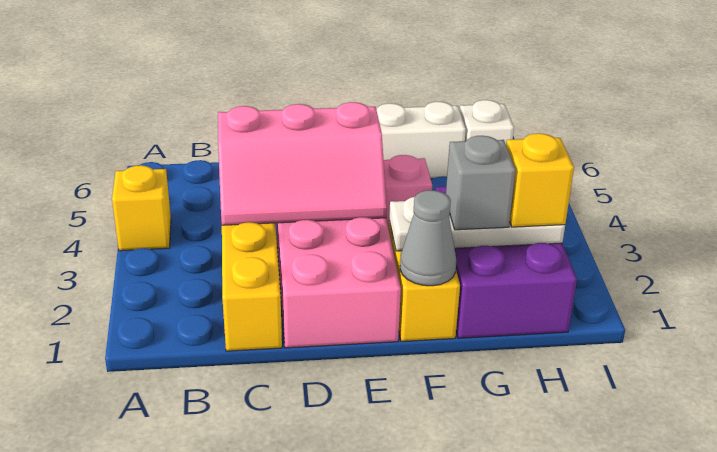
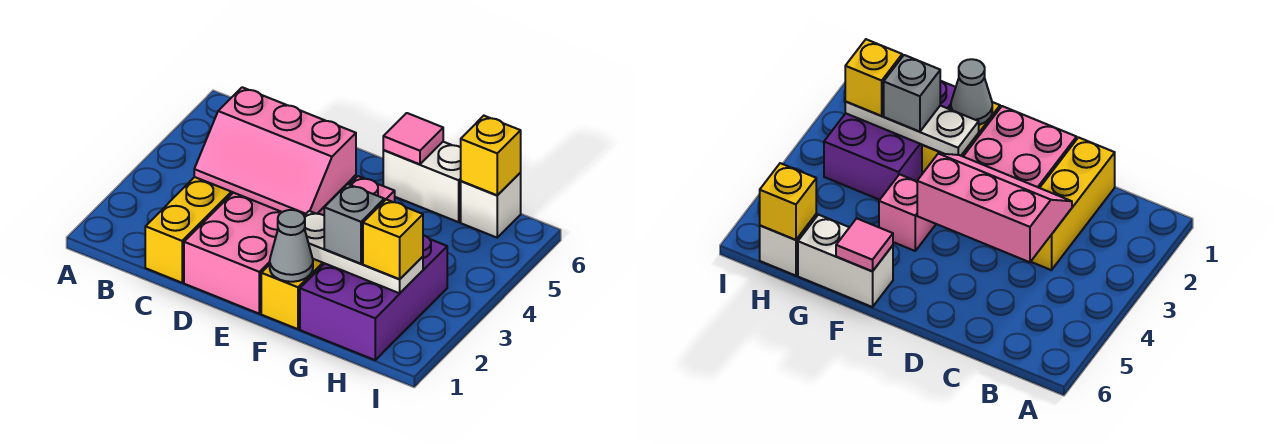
yellow 1x1 brick [112,165,171,251] -> yellow 1x1 brick moved to [461,116,521,195]
none -> pink 1x1 tile [383,113,443,164]

